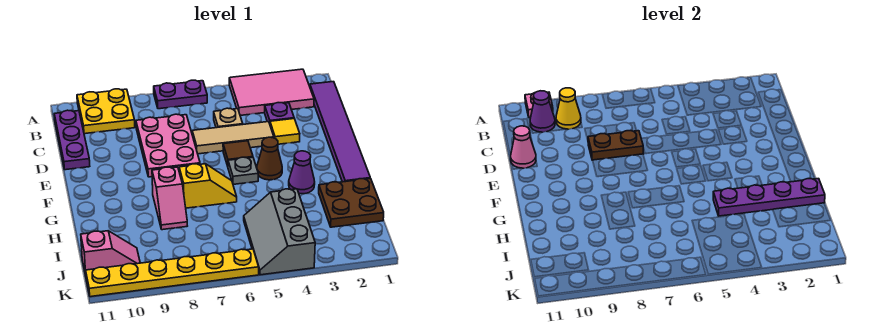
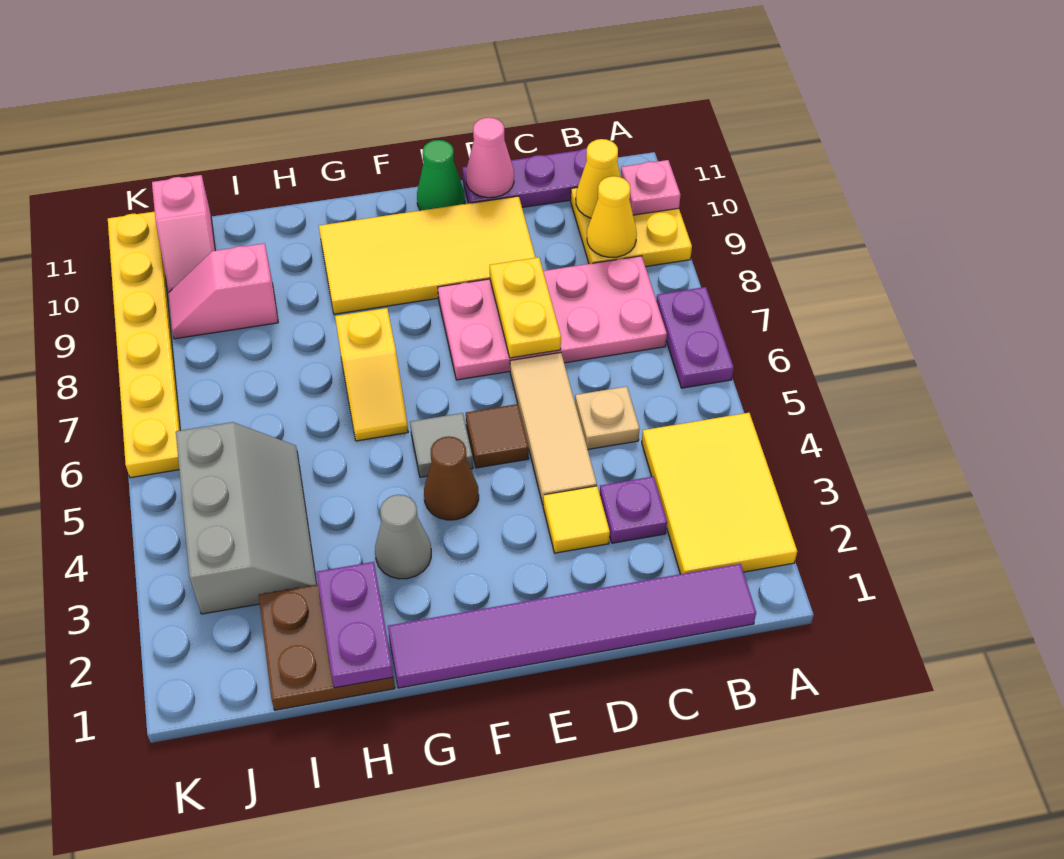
pink 2x3 tile [229,69,314,115] -> yellow 2x3 tile [642,413,797,574]
purple 1x1 cone [530,91,555,132] -> yellow 1x1 cone [576,139,621,218]
pink 2x3 plate [136,114,200,177] -> pink 2x4 plate [438,256,667,380]
brown 1x2 plate [588,131,644,160] -> yellow 1x2 plate [490,257,561,358]
none -> yellow 2x4 tile [319,196,536,314]
none -> green 1x1 cone [417,140,465,211]
grey 1x1 plate [228,157,258,184] -> grey 1x1 tile [410,413,473,477]
purple 1x1 cone [289,151,315,194] -> grey 1x1 cone [375,495,431,579]
pink 1x2 slope [152,167,187,230] -> pink 1x2 slope moved to [168,243,278,339]
purple 1x4 plate [713,179,825,216] -> purple 1x2 plate [317,562,393,688]
grey 2x3 slope [244,189,315,275] -> grey 2x3 slope turned to [176,422,317,614]

